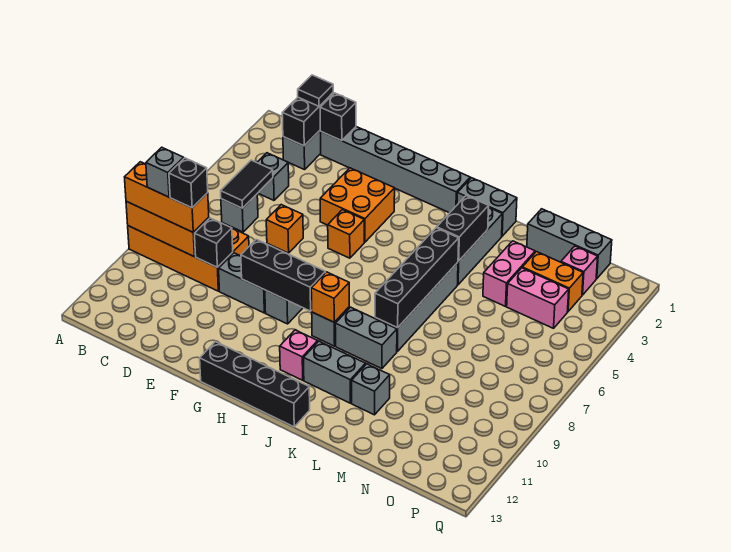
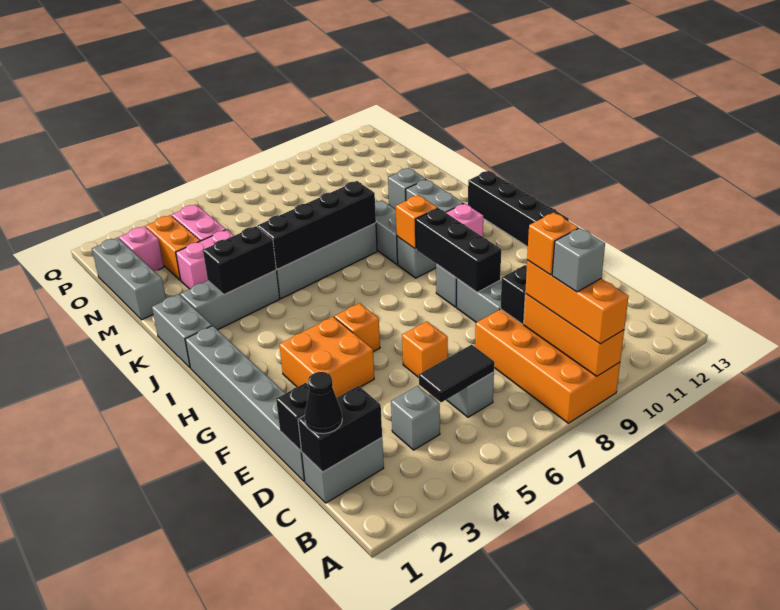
black 1x1 tile [298,75,333,106] -> black 1x1 cone [305,372,342,434]
black 1x1 brick [169,158,208,208] -> orange 1x1 brick [527,212,578,275]

